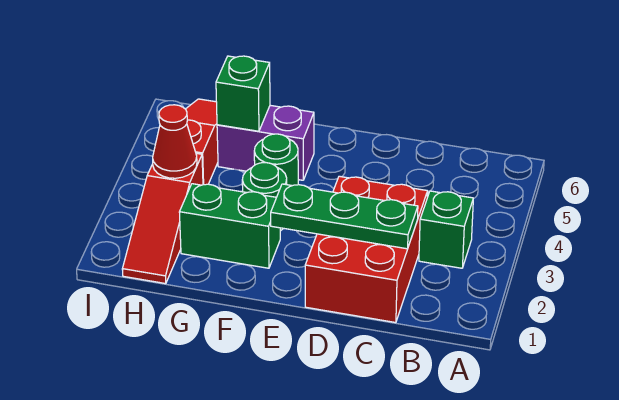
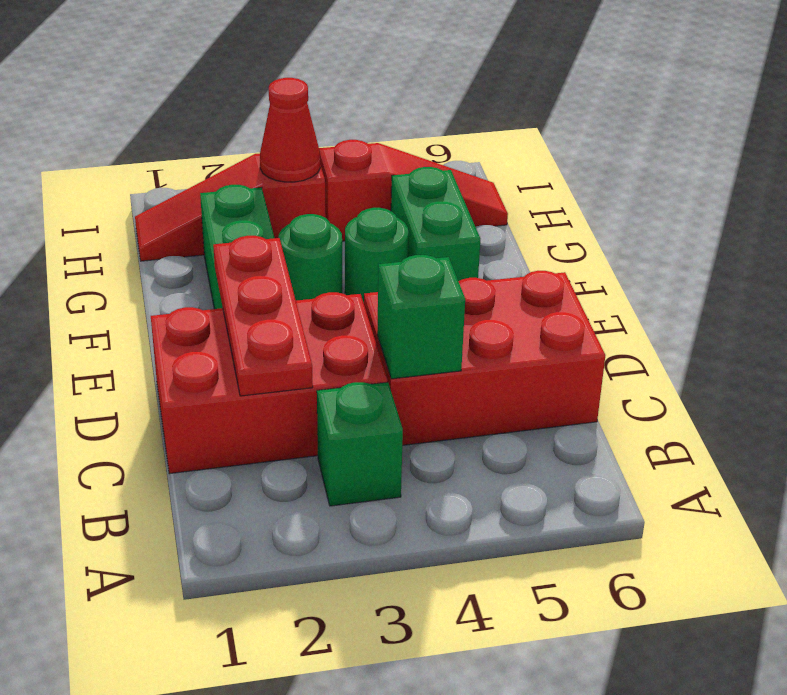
green 1x3 plate [271,184,418,249] -> red 1x3 plate [213,236,313,396]
none -> red 2x3 brick [364,271,605,445]
purple 1x2 brick [217,105,314,180] -> green 1x2 brick [391,167,480,281]
green 1x1 brick [216,56,270,131] -> green 1x1 brick moved to [377,255,465,379]

